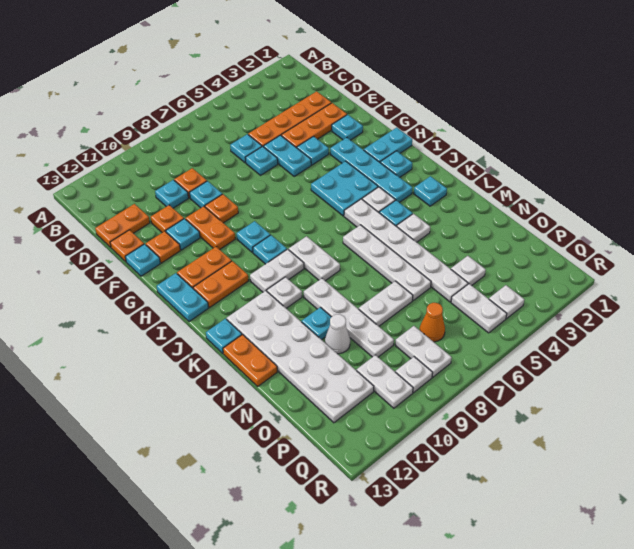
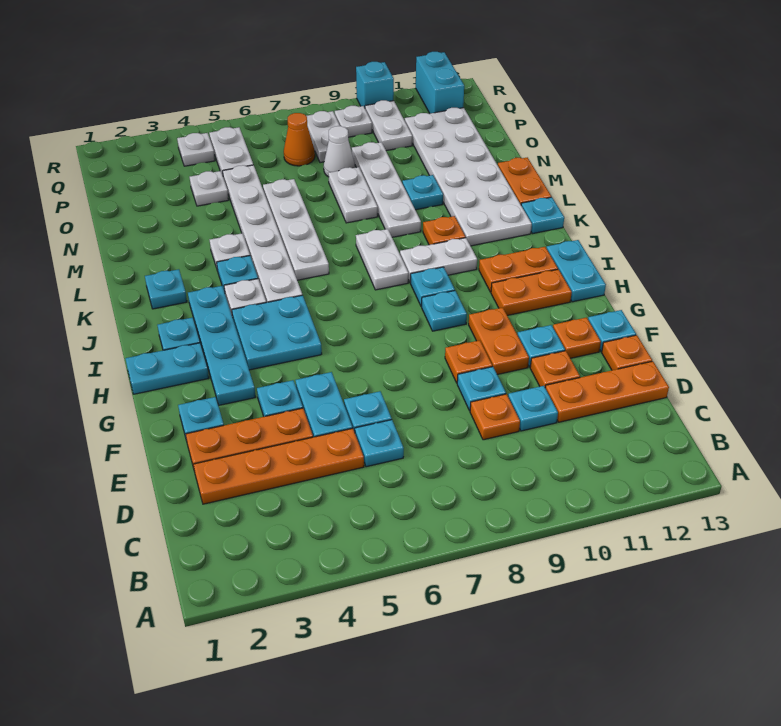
orange 1x2 plate [95,204,150,247] -> orange 1x3 plate [545,361,669,422]
white 1x1 plate [267,277,302,308] -> orange 1x1 plate [423,216,466,245]
white 1x2 plate [359,281,413,326] -> white 1x2 plate turned to [328,167,378,223]
white 1x1 cone [325,314,350,354] -> white 1x1 cone moved to [324,126,355,177]
none -> cyan 1x2 brick [416,52,464,113]
none -> cyan 1x1 brick [356,62,394,107]

